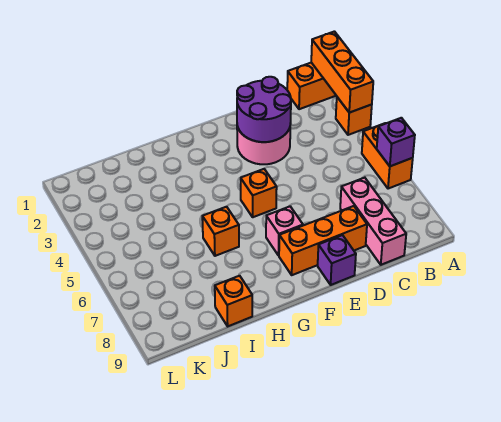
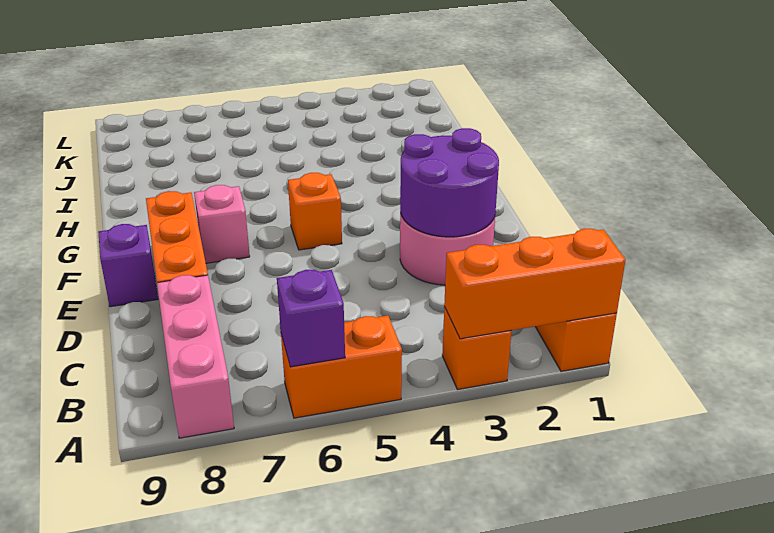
pink 1x3 brick [340,178,406,265] -> pink 1x3 brick turned to [157,275,234,438]
orange 1x1 brick [202,207,239,256] -> none
orange 1x1 brick [215,276,252,326] -> none

